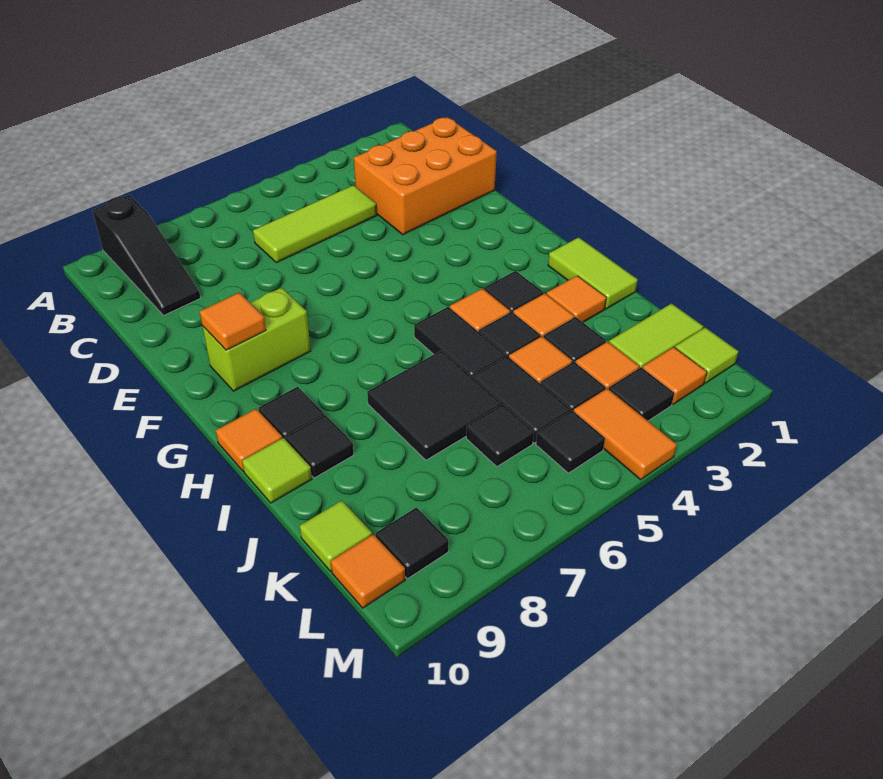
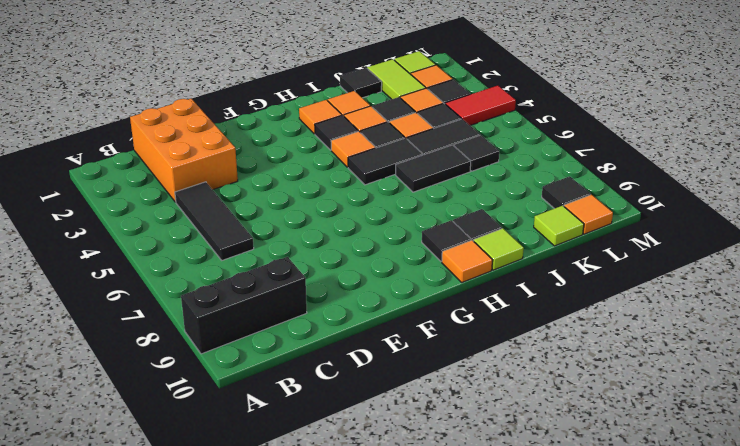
black 1x3 slope [92,195,200,316] -> black 1x3 brick [181,257,307,354]
lime 1x3 tile [253,185,377,263] -> black 1x3 tile [175,182,254,260]
lime 1x2 brick [202,288,311,391] -> none
orange 1x1 tile [200,292,266,350] -> orange 1x1 tile moved to [299,100,342,134]
lime 1x2 tile [548,237,638,309] -> none
black 2x2 tile [367,351,501,460] -> black 1x2 tile [396,145,471,192]
orange 1x2 tile [574,388,677,480] -> red 1x2 tile [445,86,516,126]
black 1x1 tile [536,411,605,473] -> black 1x1 tile moved to [340,68,382,98]

